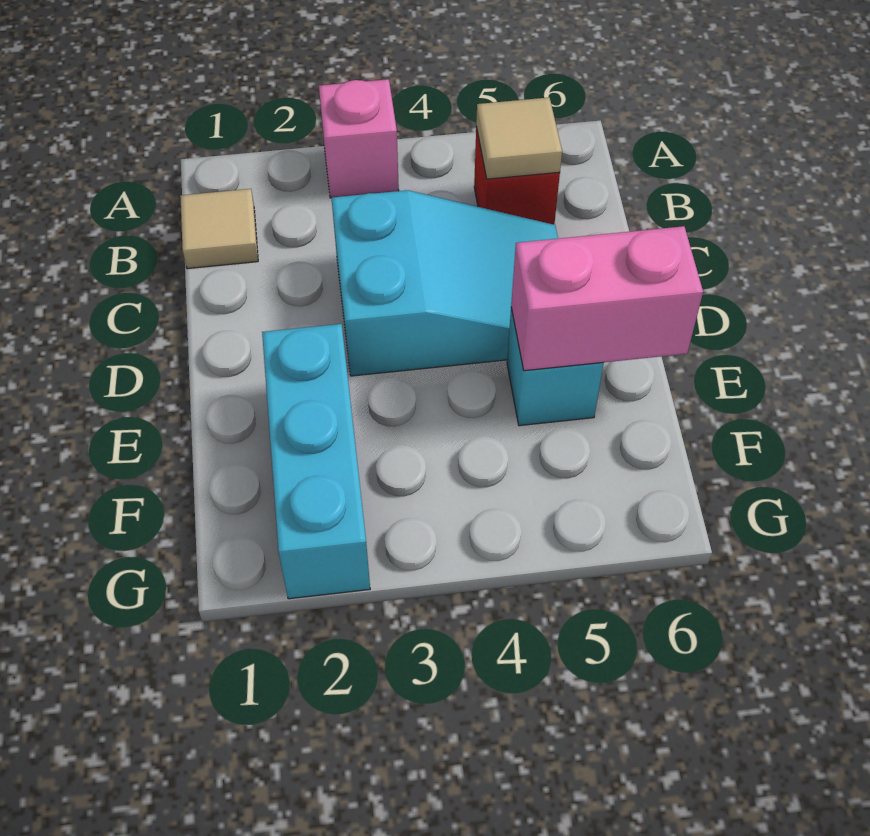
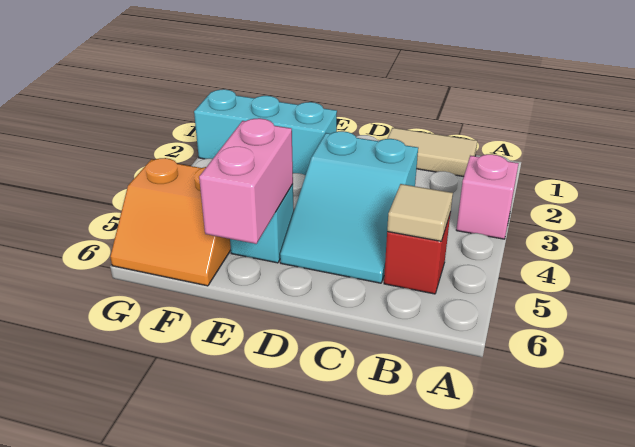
tan 1x1 tile [180,189,258,269] -> tan 1x2 tile [387,128,477,177]
none -> orange 2x2 slope [110,158,231,286]

